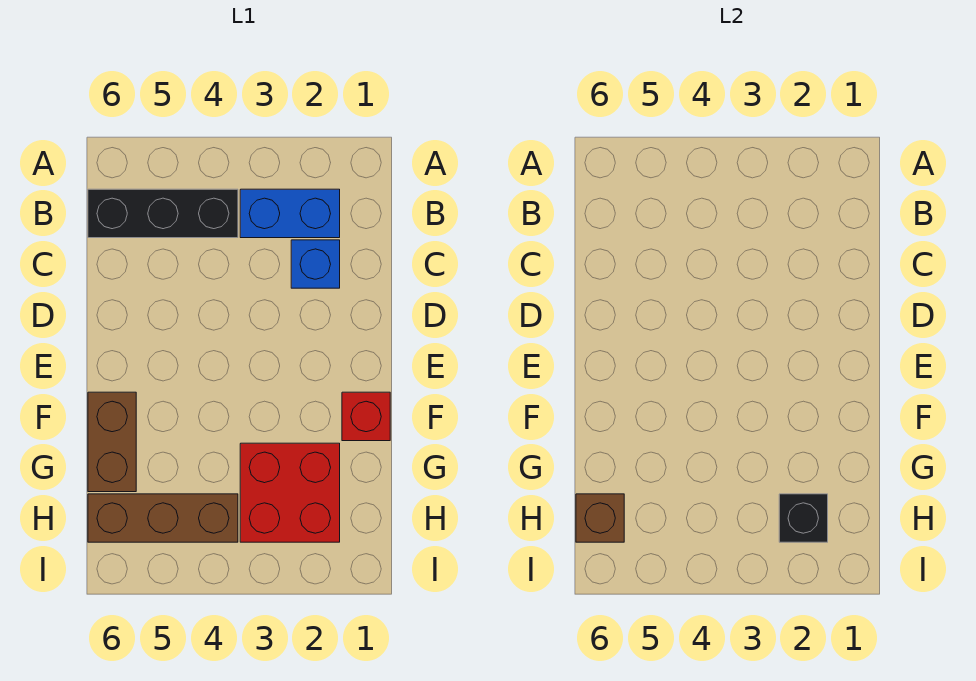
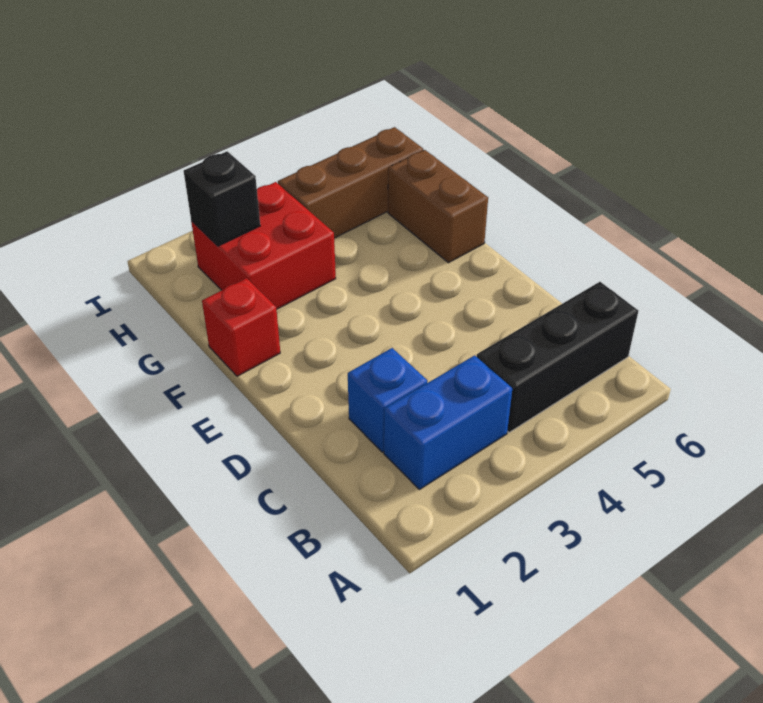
brown 1x1 brick [576,494,624,542] -> none

